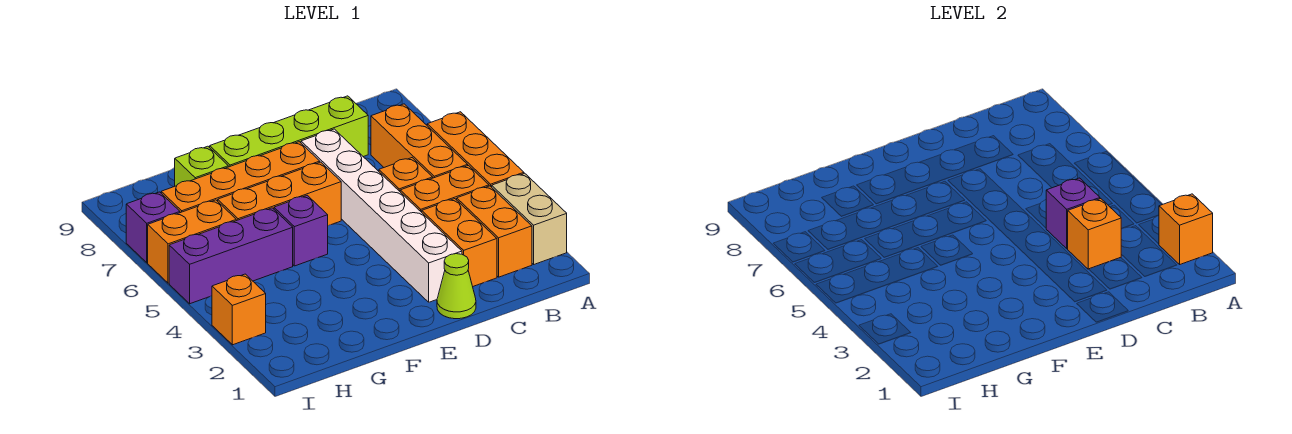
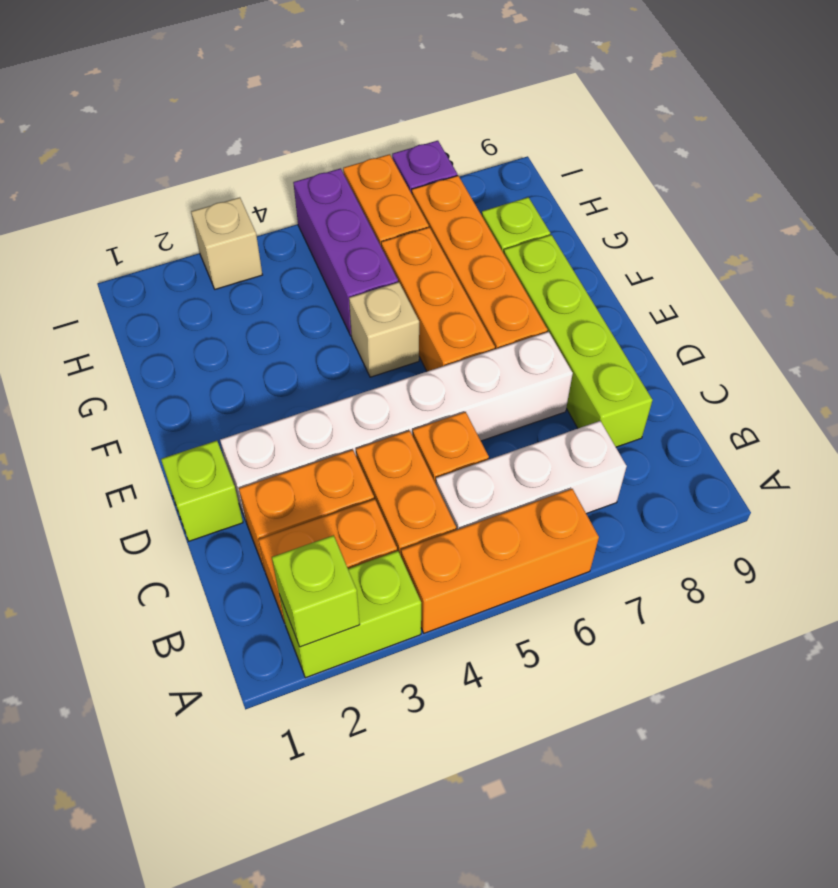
tan 1x2 brick [492,173,567,264] -> lime 1x2 brick [279,551,421,678]
orange 1x1 brick [1159,194,1213,264] -> lime 1x1 brick [272,535,360,647]
orange 1x3 brick [371,104,468,178] -> white 1x3 brick [436,421,627,530]
orange 1x1 brick [1068,199,1122,269] -> none
purple 1x1 brick [1046,178,1100,249] -> none
lime 1x1 cone [437,254,476,319] -> lime 1x1 brick [161,441,243,541]
purple 1x1 brick [274,195,328,266] -> tan 1x1 brick [349,282,419,377]
orange 1x1 brick [212,274,266,345] -> tan 1x1 brick [191,197,262,289]

